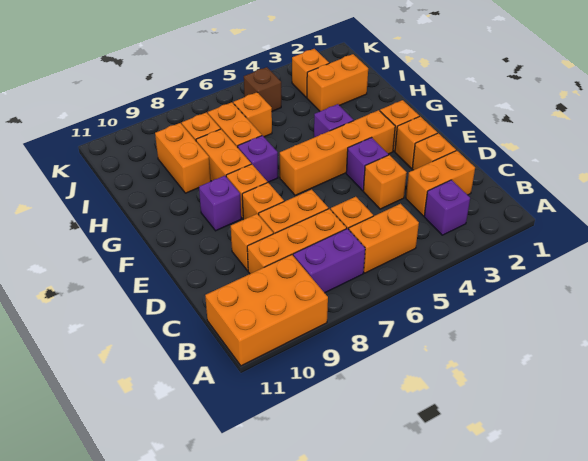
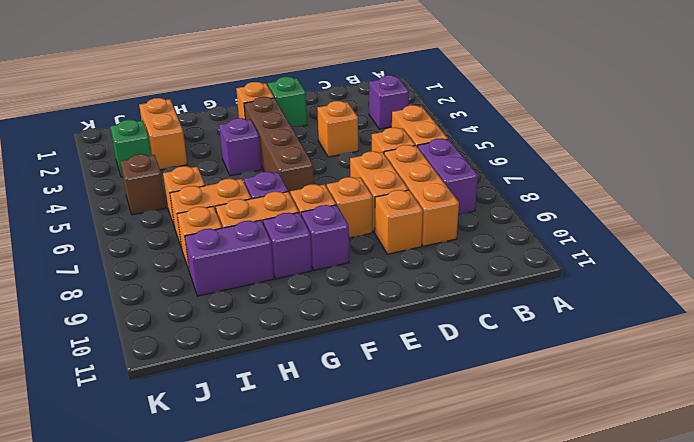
orange 2x3 brick [205,255,328,366] -> none
orange 1x2 brick [406,151,475,216] -> none
orange 1x1 brick [412,133,456,170] -> none
orange 1x1 brick [395,116,437,169] -> green 1x1 brick [268,77,307,127]
purple 1x1 brick [346,138,388,191] -> purple 1x1 brick moved to [263,213,312,279]
orange 1x4 brick [280,110,395,195] -> brown 1x4 brick [244,97,314,193]
orange 1x2 brick [155,123,211,193] -> purple 1x2 brick [185,220,274,296]
orange 1x1 brick [292,49,329,97] -> green 1x1 brick [110,120,151,177]

